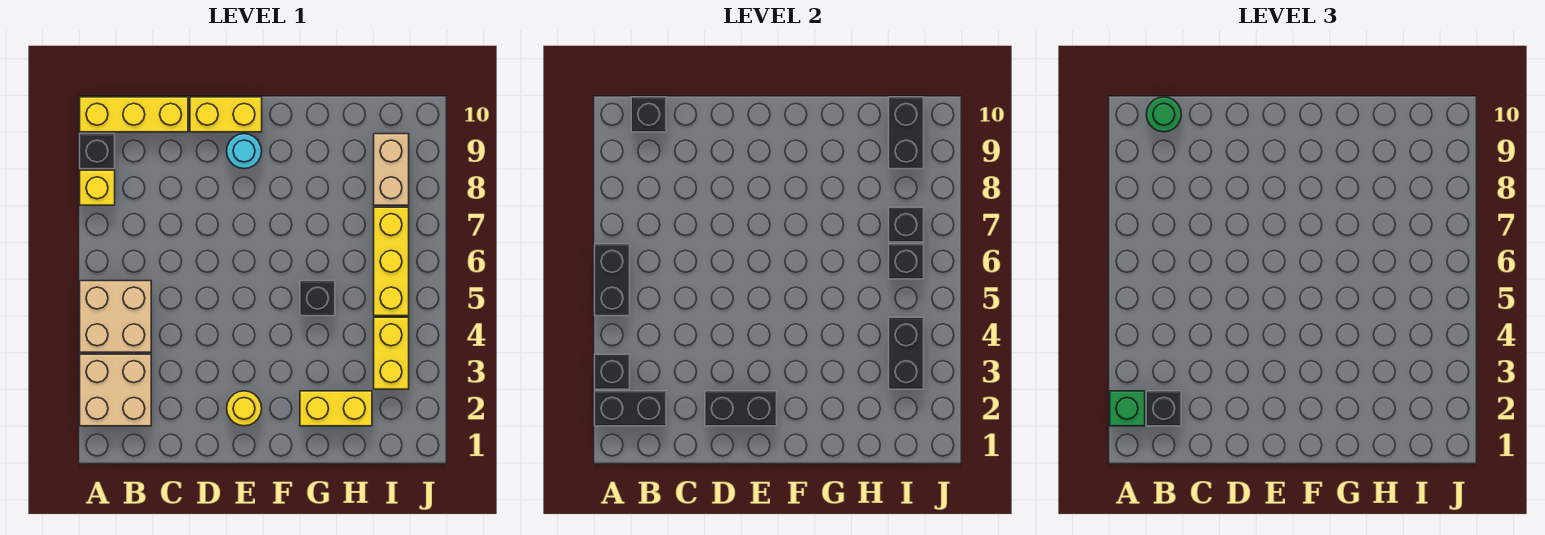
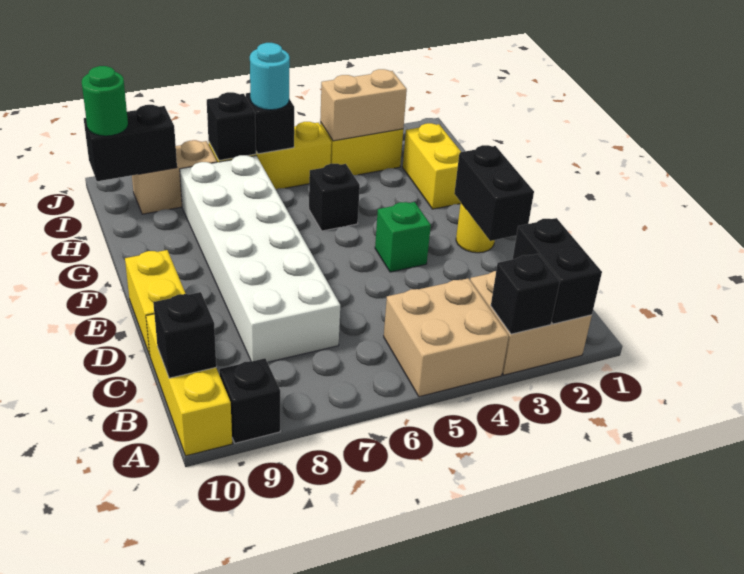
green 1x1 brick [1110,391,1145,426] -> green 1x1 brick moved to [375,202,431,272]
black 1x2 brick [595,244,630,316] -> none
yellow 1x1 brick [80,170,115,205] -> none
black 1x1 brick [1146,391,1181,426] -> none
green 1x1 round brick [1146,97,1181,132] -> green 1x1 round brick moved to [82,66,128,136]
none -> white 2x6 brick [180,155,340,362]
cyan 1x1 round brick [227,134,262,169] -> cyan 1x1 round brick moved to [250,43,290,110]
black 1x2 brick [889,317,924,389] -> tan 1x2 brick [320,69,407,141]

